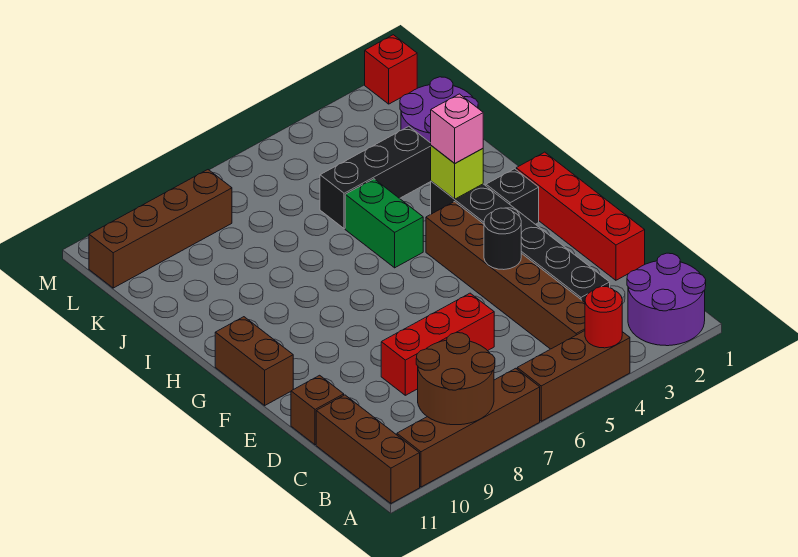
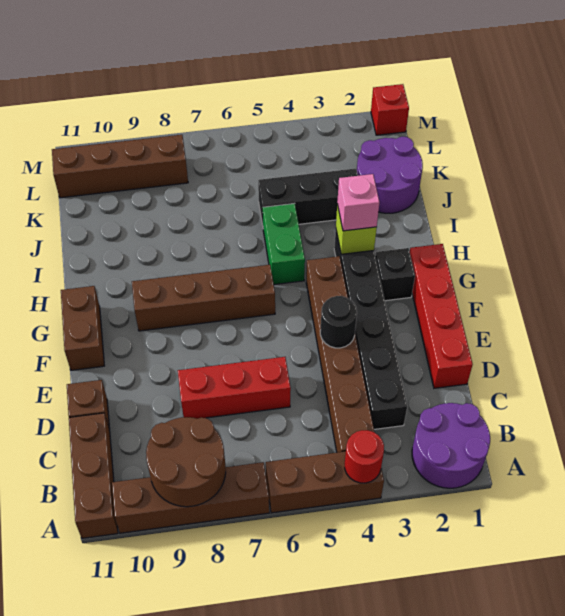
none -> brown 1x4 brick [132,265,275,331]

